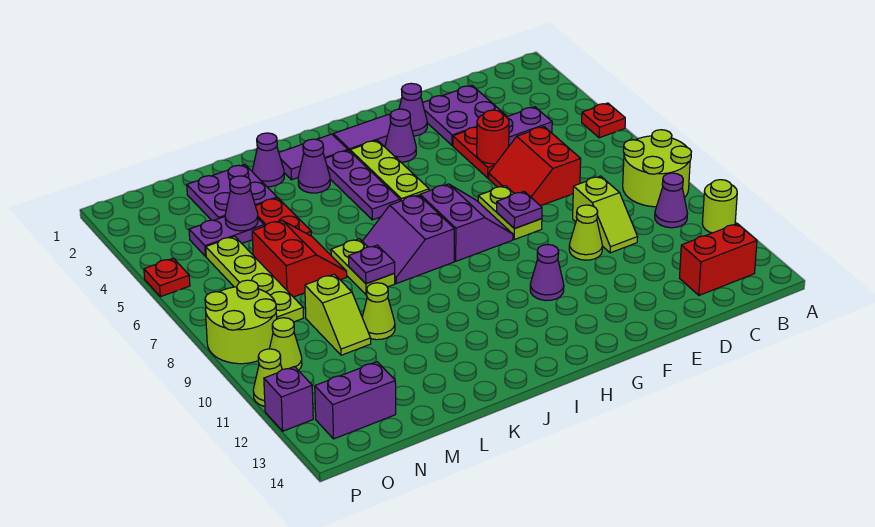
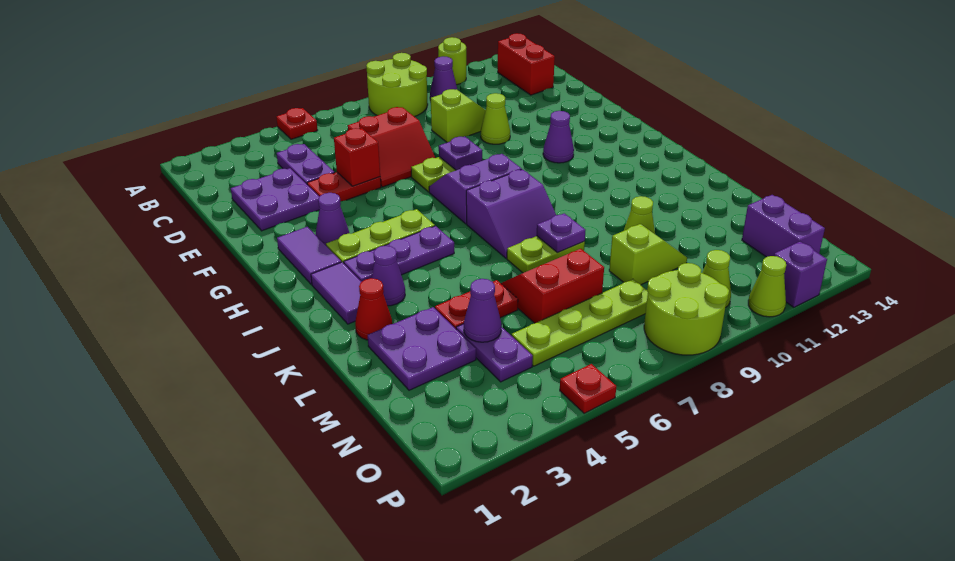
red 1x1 round brick [477,110,509,164] -> red 1x1 brick [334,128,380,186]
purple 1x1 cone [399,83,427,136] -> none
purple 1x1 cone [252,133,284,187] -> red 1x1 cone [355,278,392,340]

